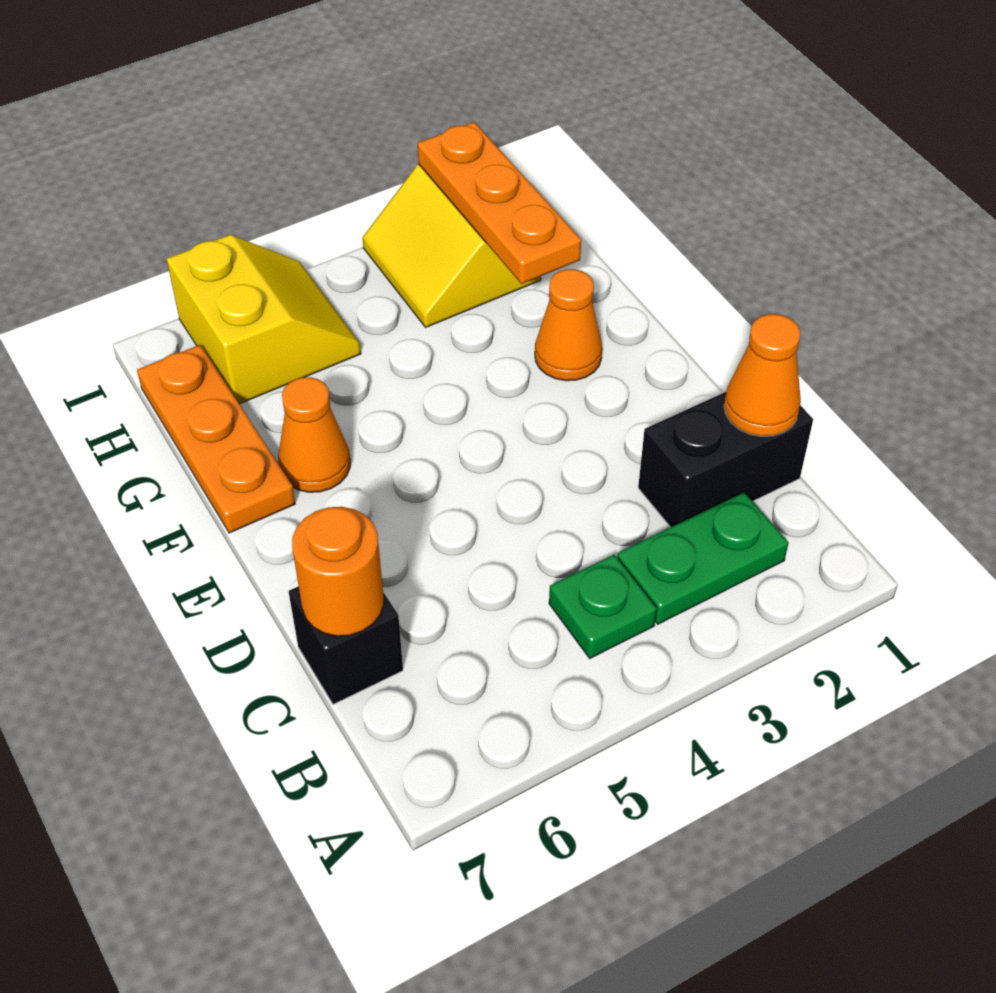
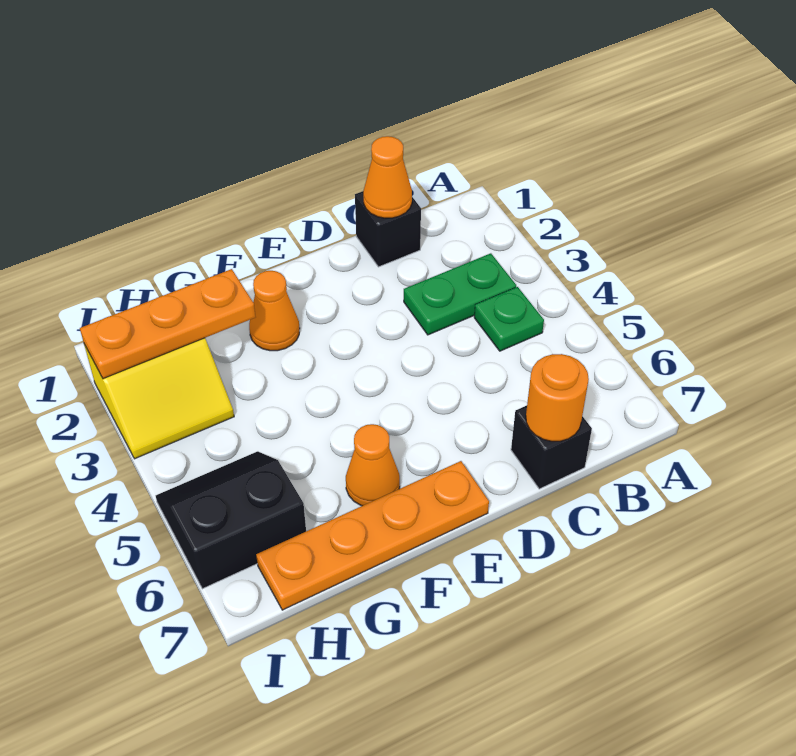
green 1x2 plate [617,492,788,624] -> green 1x2 plate turned to [404,253,516,335]
black 1x2 brick [638,392,813,527] -> black 1x1 brick [355,191,421,267]
orange 1x3 plate [137,345,295,533] -> orange 1x4 plate [256,461,489,610]
yellow 2x2 slope [167,235,361,404] -> black 2x2 slope [156,451,306,589]

